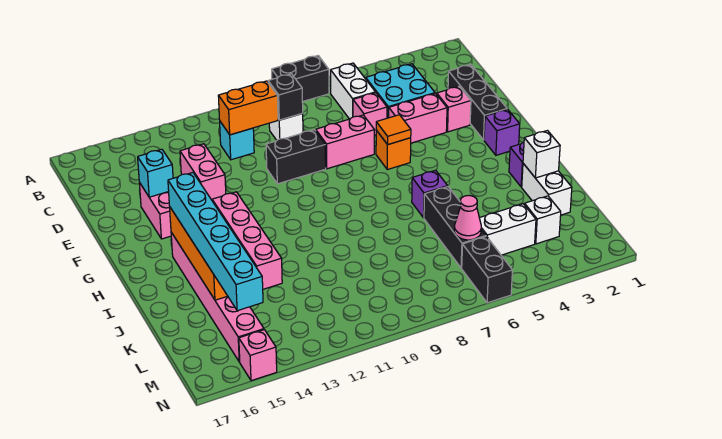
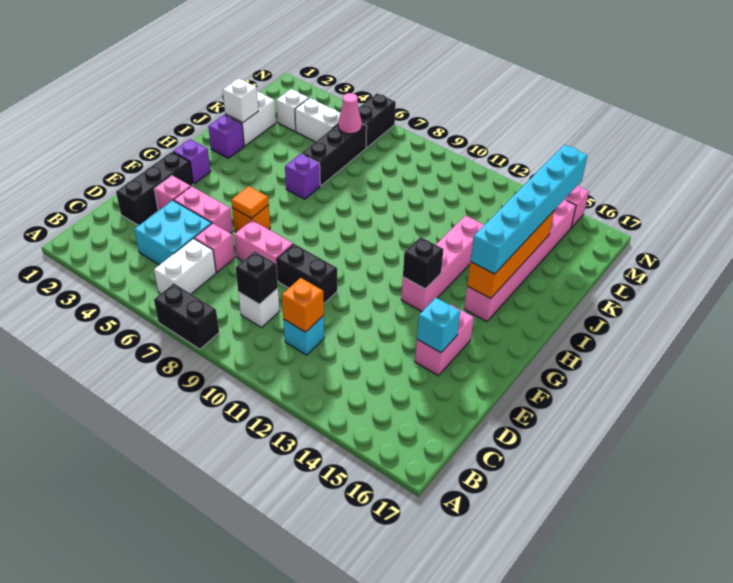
orange 1x2 brick [218,81,278,135] -> orange 1x1 brick [282,278,324,332]
pink 1x2 brick [180,144,226,200] -> none
none -> black 1x1 brick [403,237,444,289]

